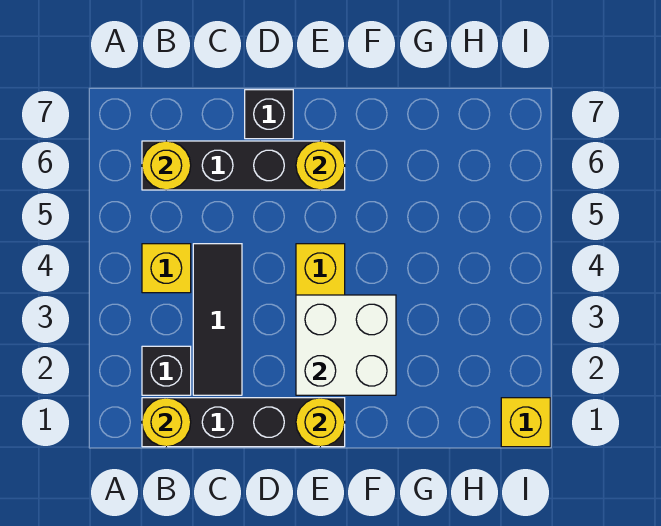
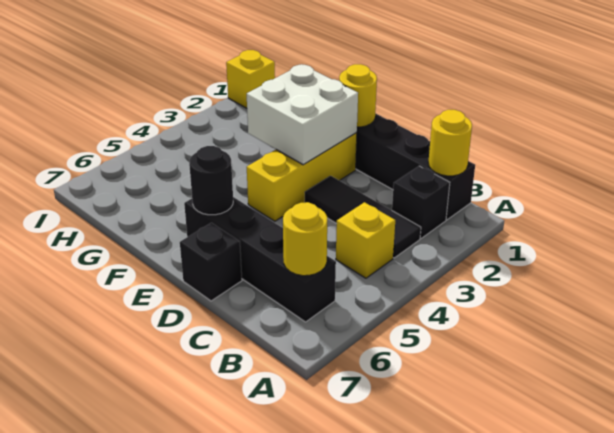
black 1x3 tile [193,244,242,395] -> black 1x3 tile turned to [305,176,421,258]
yellow 1x1 round brick [296,141,345,190] -> black 1x1 round brick [189,146,233,215]

